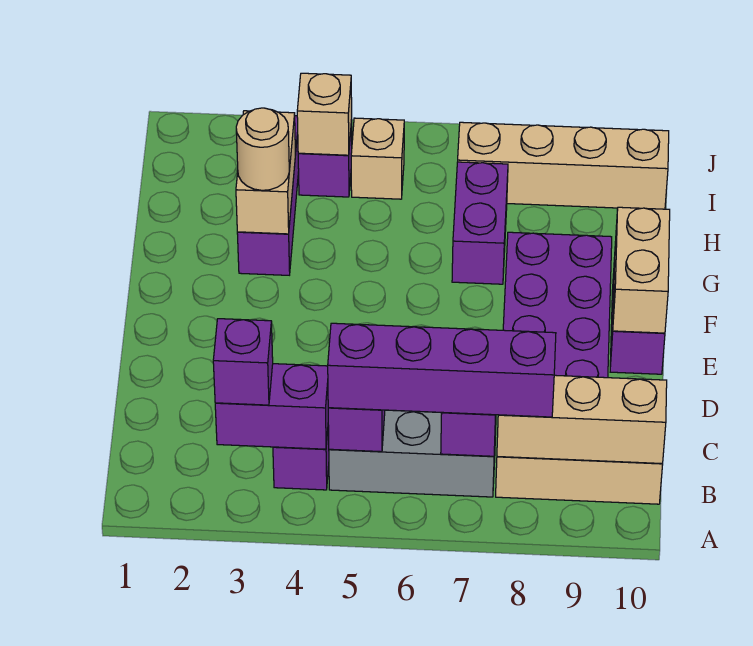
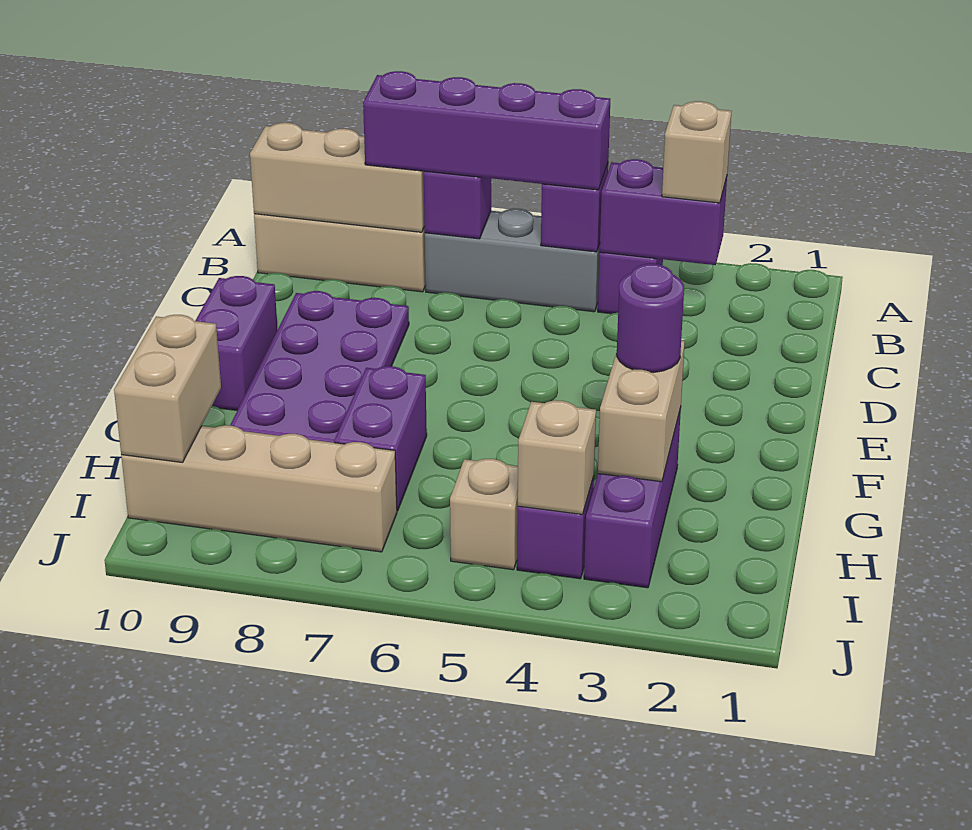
purple 1x1 brick [213,319,273,405] -> tan 1x1 brick [662,101,732,203]
tan 1x2 brick [613,207,670,333] -> tan 1x2 brick moved to [114,315,221,463]
tan 1x1 round brick [236,108,289,190] -> purple 1x1 round brick [617,264,684,372]

